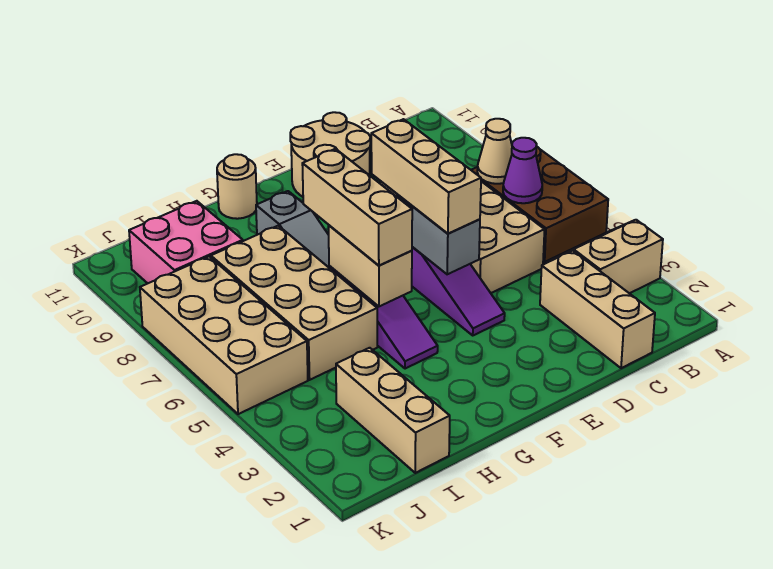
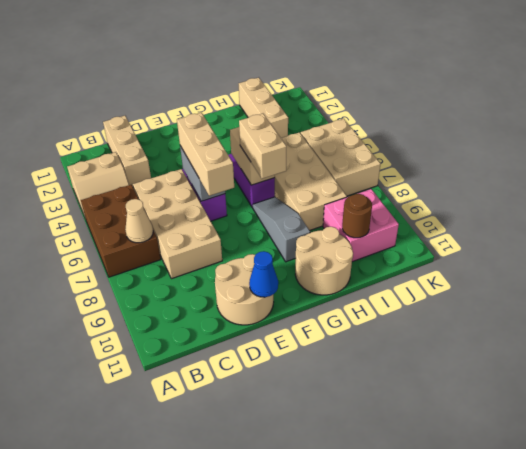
purple 1x1 cone [503,138,542,203] -> none
none -> blue 1x1 cone [249,251,278,297]
tan 1x3 brick [302,149,412,265] -> tan 1x2 brick [239,114,286,179]
tan 1x1 round brick [217,154,257,219] -> tan 2x2 round brick [295,227,353,295]
none -> brown 1x1 round brick [342,194,372,238]
tan 2x4 brick [140,257,308,414] -> tan 2x3 brick [301,119,380,196]

